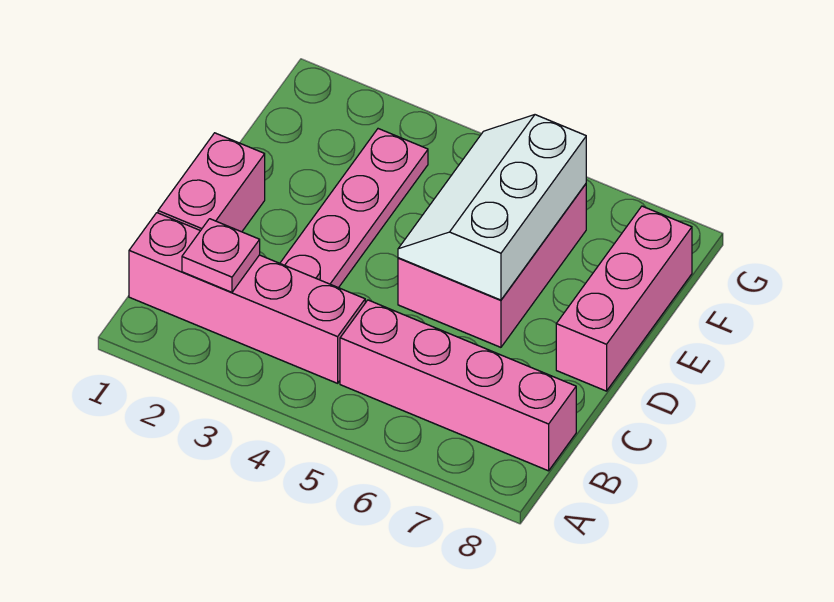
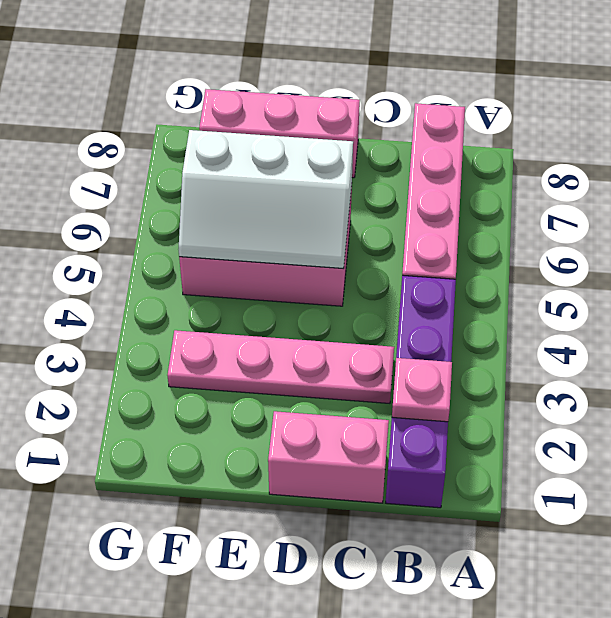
pink 1x4 brick [129,213,365,383] -> purple 1x4 brick [386,275,456,508]

